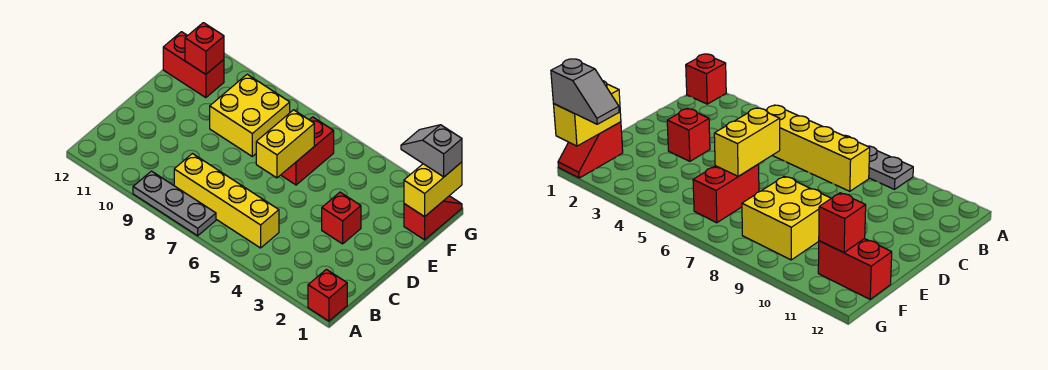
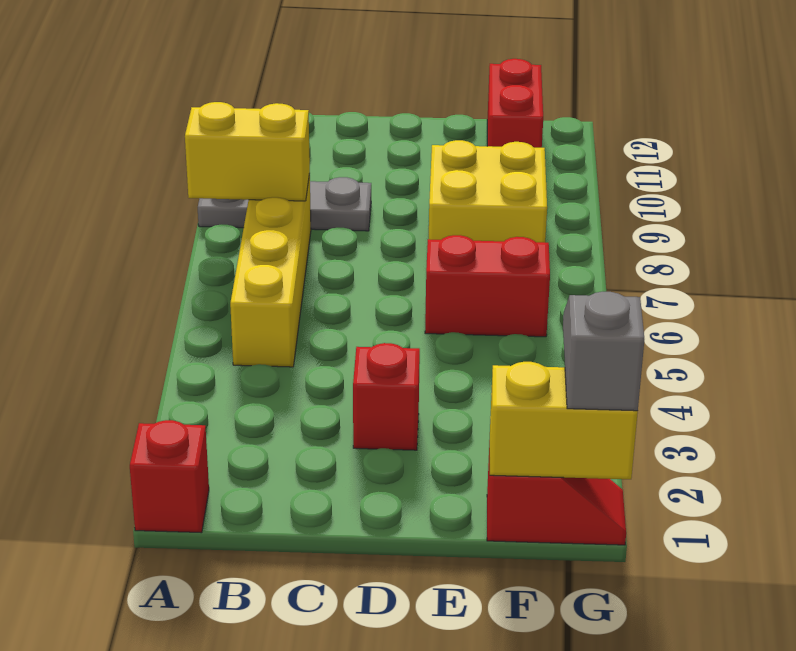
grey 1x3 plate [133,171,216,236] -> grey 1x3 plate turned to [198,177,371,231]
yellow 1x2 brick [256,110,314,178] -> yellow 1x2 brick moved to [185,102,310,201]
red 1x1 brick [185,23,224,74] -> none

